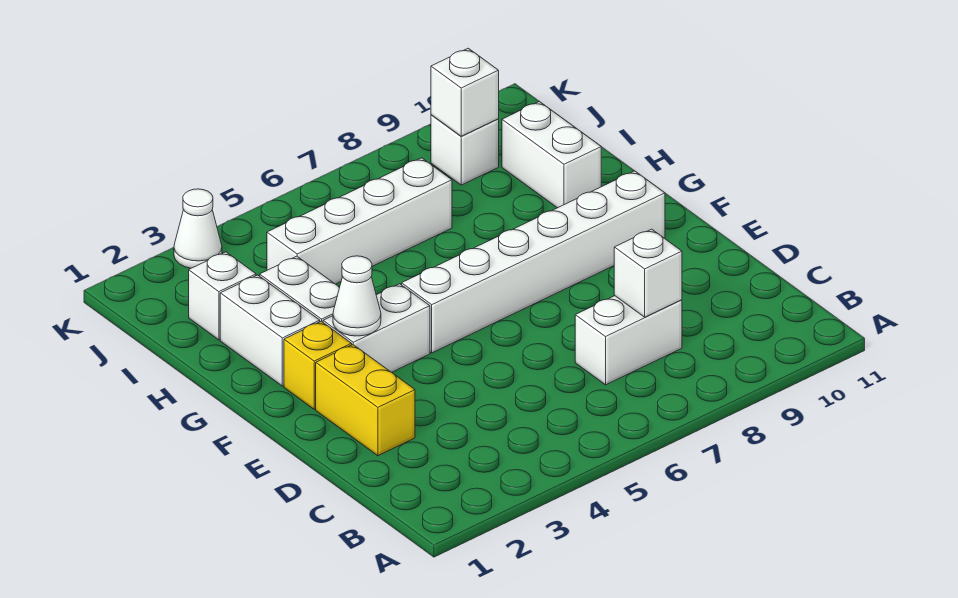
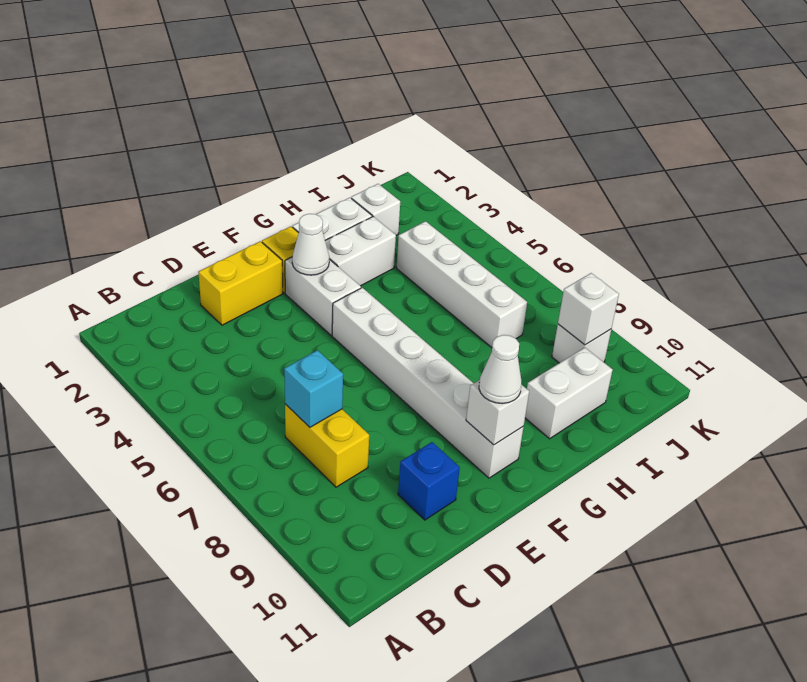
white 1x2 brick [575,296,682,385] -> yellow 1x2 brick [285,404,369,487]
none -> cyan 1x1 brick [284,350,343,427]
white 1x1 brick [614,229,682,317] -> white 1x1 brick moved to [466,380,529,445]
none -> blue 1x1 brick [398,442,460,520]
white 1x1 cone [174,189,222,268] -> white 1x1 cone moved to [479,335,522,404]

